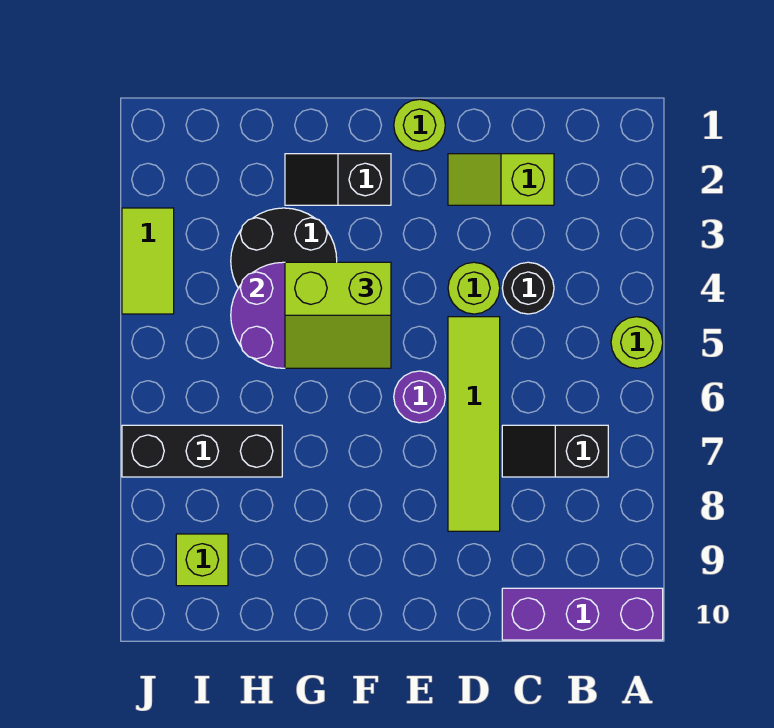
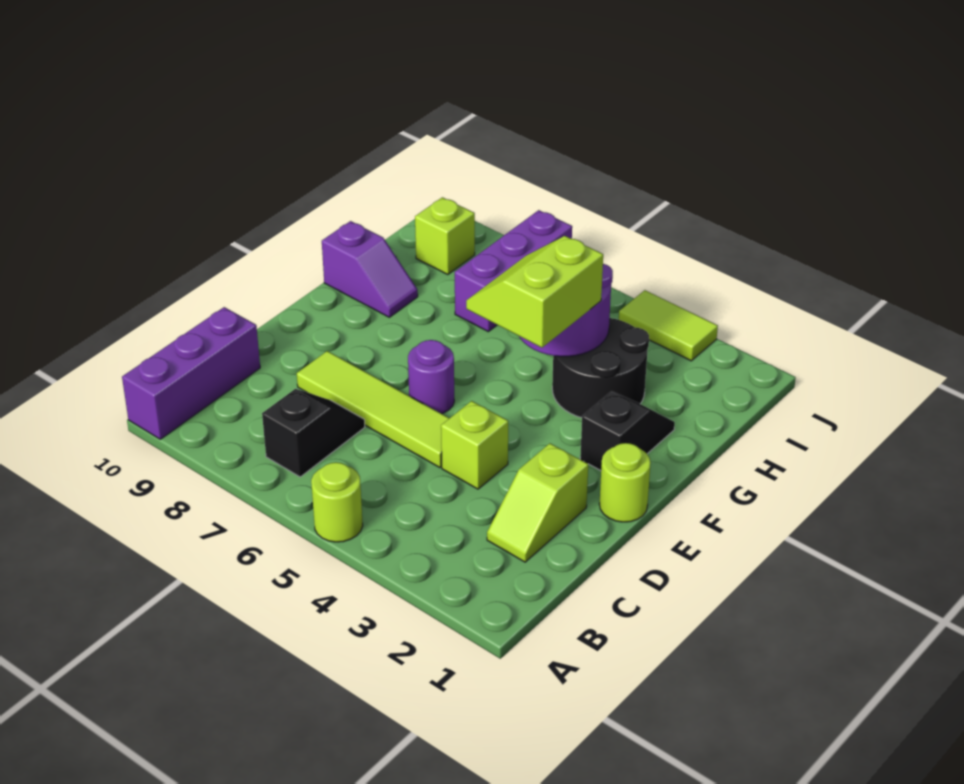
lime 1x2 slope [448,154,554,205] -> lime 1x2 slope turned to [487,443,588,562]
black 1x1 round brick [502,262,554,314] -> none
lime 1x1 round brick [448,262,500,314] -> lime 1x1 brick [441,401,508,489]
none -> purple 1x2 slope [322,221,418,317]
black 1x3 brick [122,425,282,477] -> purple 1x3 brick [455,210,572,332]

